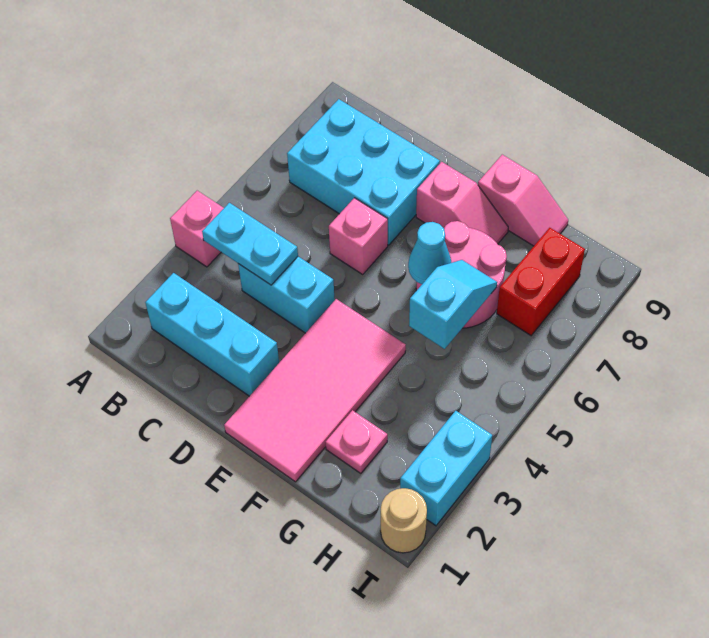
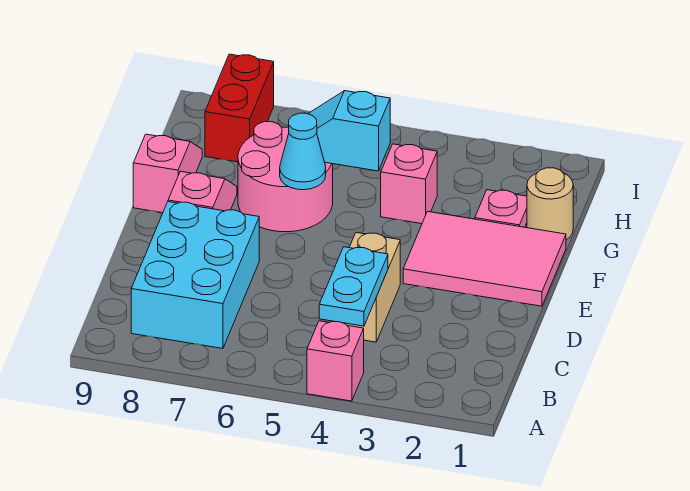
cyan 1x3 brick [145,273,279,396] -> none
cyan 1x2 brick [238,257,335,333] -> tan 1x2 brick [332,233,400,342]
pink 1x1 brick [329,198,388,274] -> pink 1x1 brick moved to [381,144,437,224]
pink 2x4 tile [224,299,406,482] -> pink 2x3 tile [403,211,566,306]
red 1x2 brick [497,228,585,336] -> red 1x2 brick turned to [205,54,274,162]
tan 1x1 round brick [381,488,427,553] -> tan 1x1 round brick moved to [527,168,573,240]
cyan 1x2 brick [400,411,492,526] -> none

